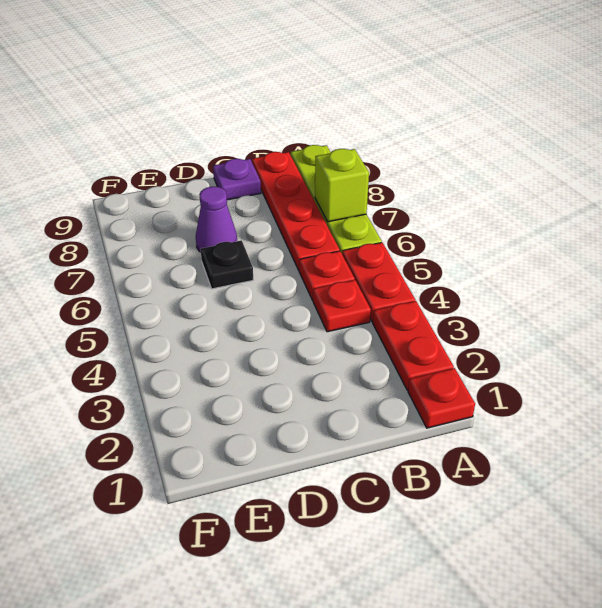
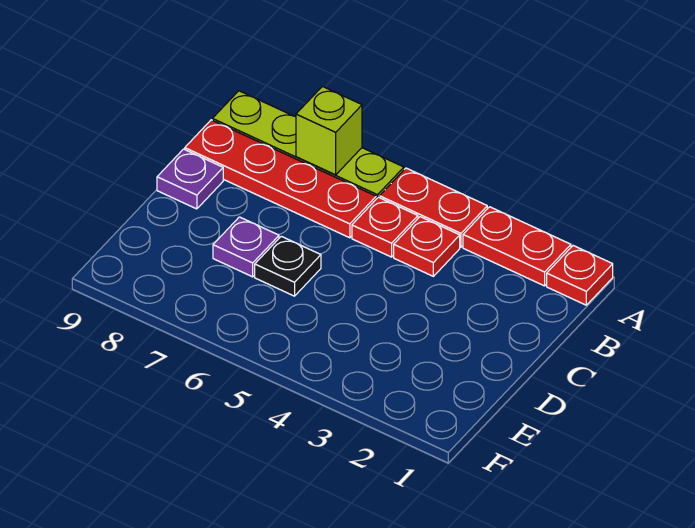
purple 1x1 cone [196,187,237,252] -> purple 1x1 plate [213,217,279,277]

